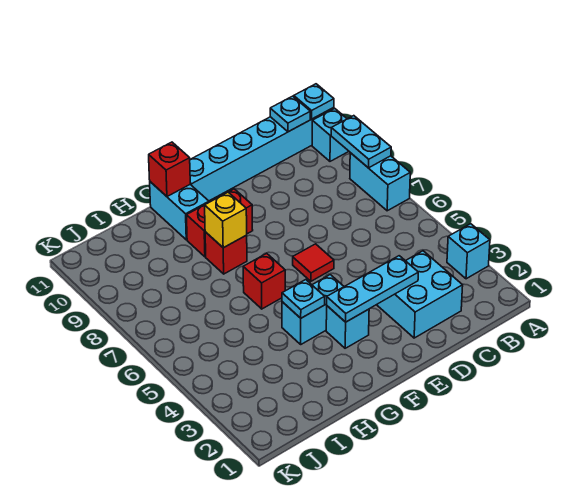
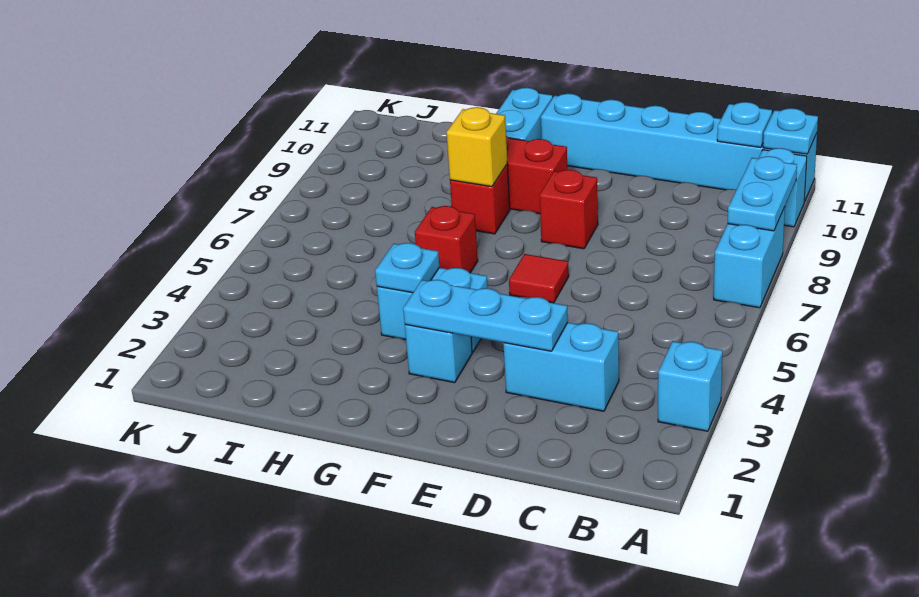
cyan 2x2 brick [377,251,463,338] -> cyan 1x2 brick [503,323,619,411]
red 1x1 brick [149,142,190,197] -> red 1x1 brick moved to [540,170,598,249]

